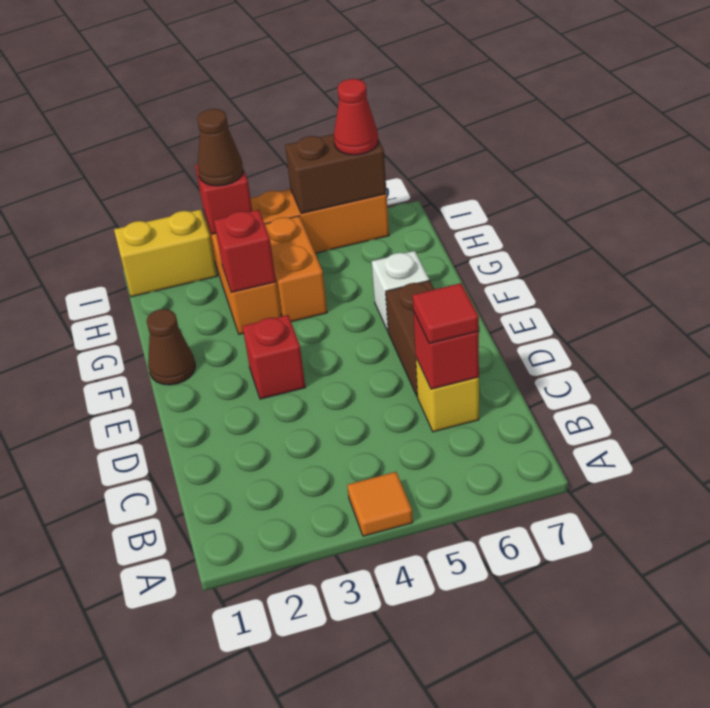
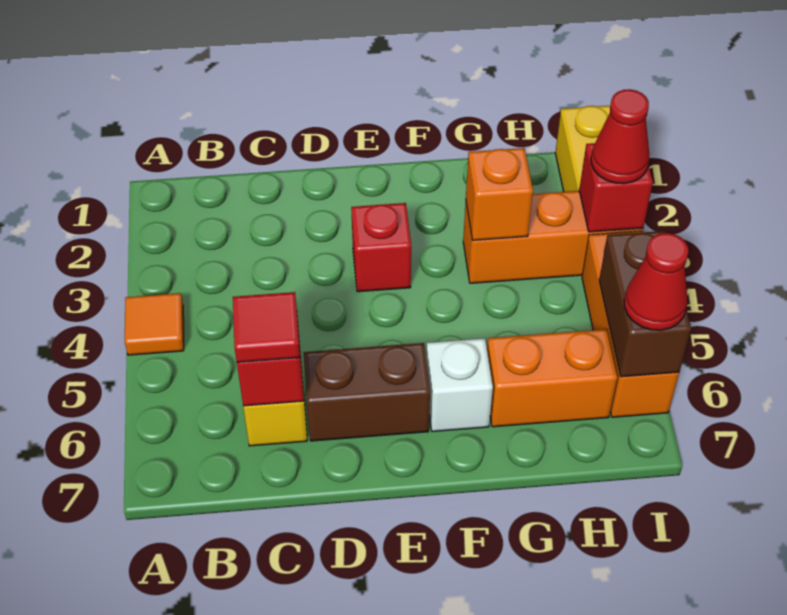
brown 1x1 cone [147,309,195,385] -> none
red 1x1 brick [214,210,276,292] -> orange 1x1 brick [466,148,533,240]
orange 1x2 brick [265,216,327,322] -> orange 1x2 brick moved to [487,329,617,427]
brown 1x1 cone [197,109,243,186] -> red 1x1 cone [591,89,650,184]

